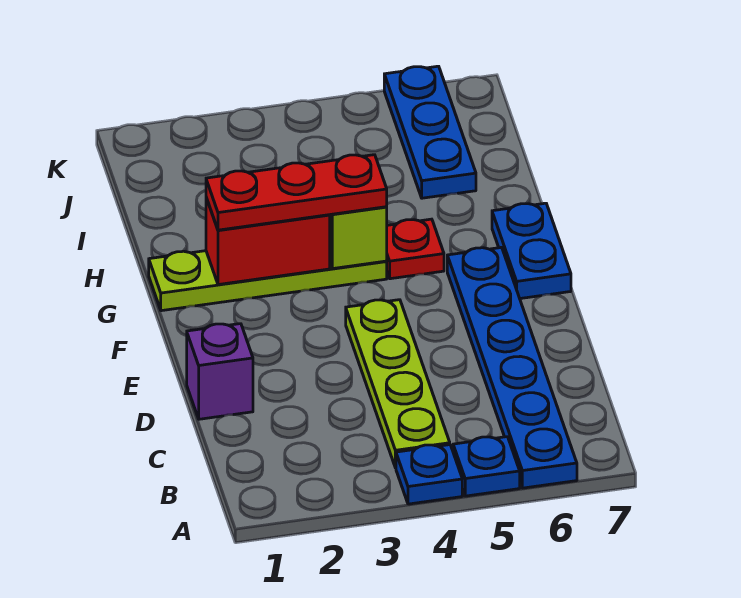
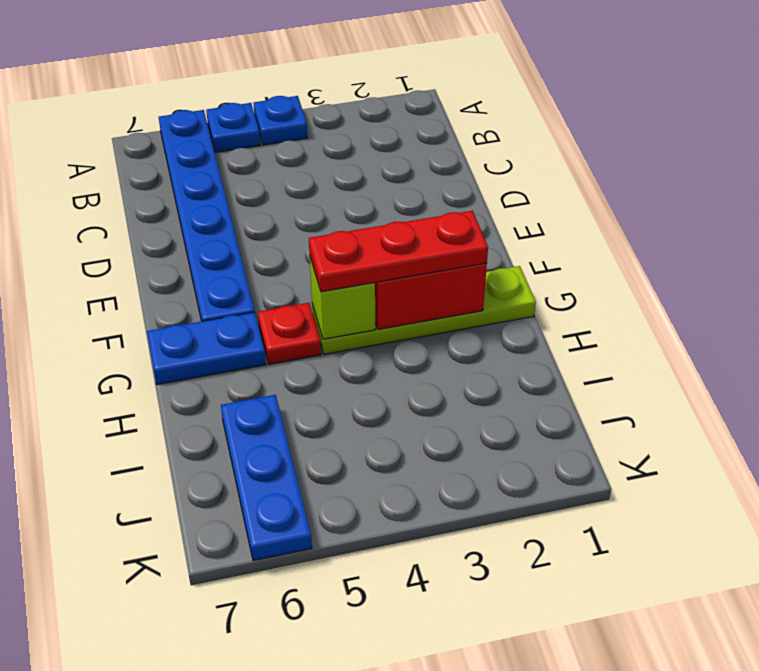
lime 1x4 plate [346,300,450,468] -> none
purple 1x1 brick [187,324,253,419] -> none
blue 1x2 plate [492,203,571,299] -> blue 1x2 plate turned to [147,312,266,384]

